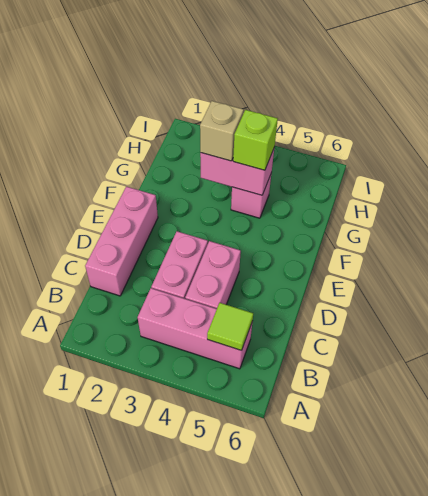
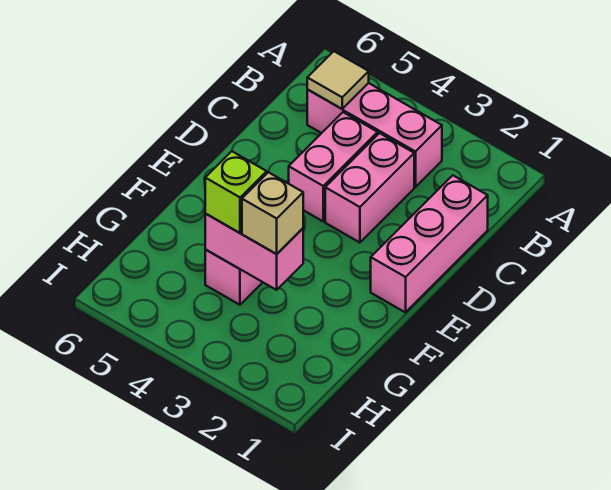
lime 1x1 tile [207,303,253,350] -> tan 1x1 tile [307,51,369,109]

